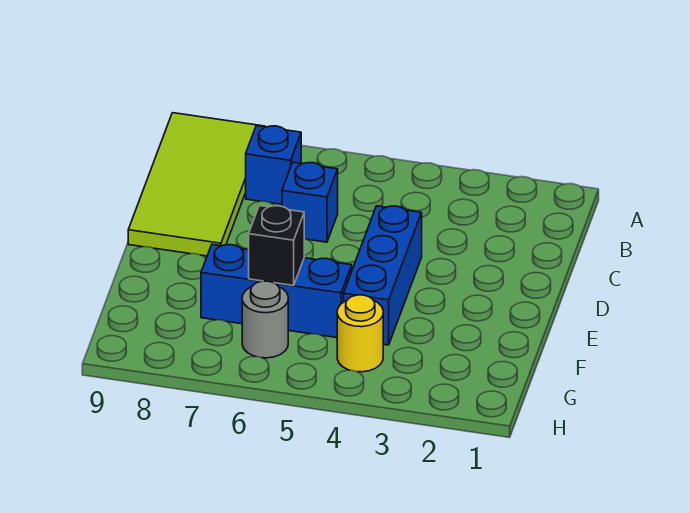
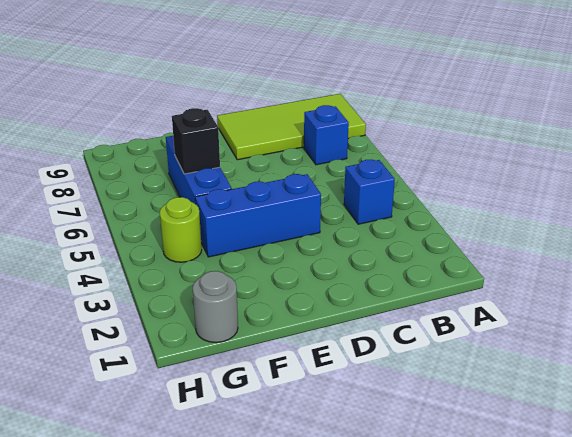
blue 1x1 brick [282,162,338,242] -> blue 1x1 brick moved to [344,160,395,224]
yellow 1x1 round brick [337,295,383,372] -> lime 1x1 round brick [160,197,202,262]
grey 1x1 round brick [242,281,288,358] -> grey 1x1 round brick moved to [193,271,238,343]

